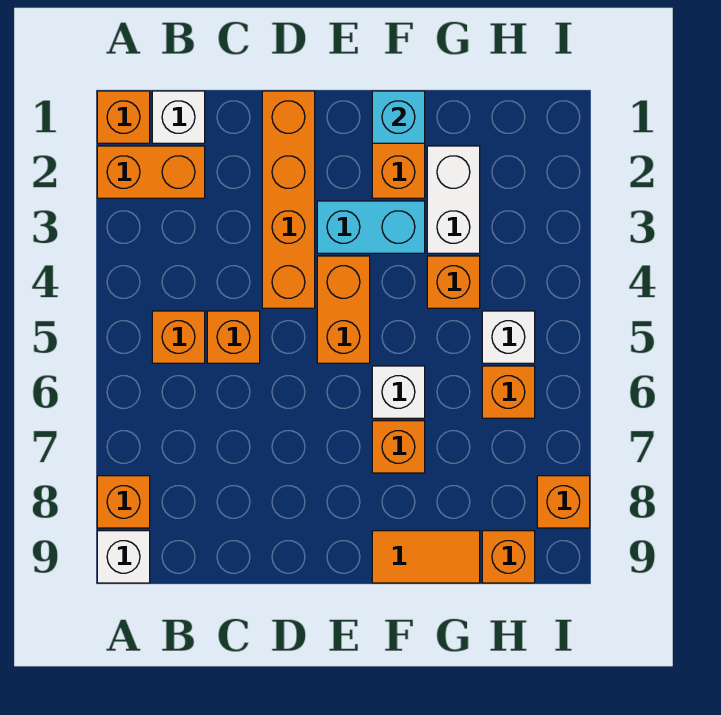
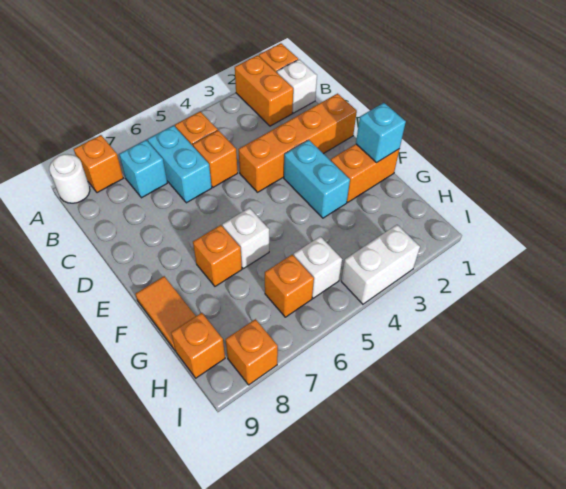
white 1x1 brick [97,531,150,583] -> white 1x1 round brick [49,154,90,203]
none -> cyan 1x2 brick [148,125,212,203]
none -> cyan 1x1 brick [119,140,167,198]
orange 1x2 brick [317,256,370,363] -> none
white 1x2 brick [427,146,480,253] -> white 1x2 brick moved to [341,225,420,304]
orange 1x1 brick [427,256,480,308] -> none

